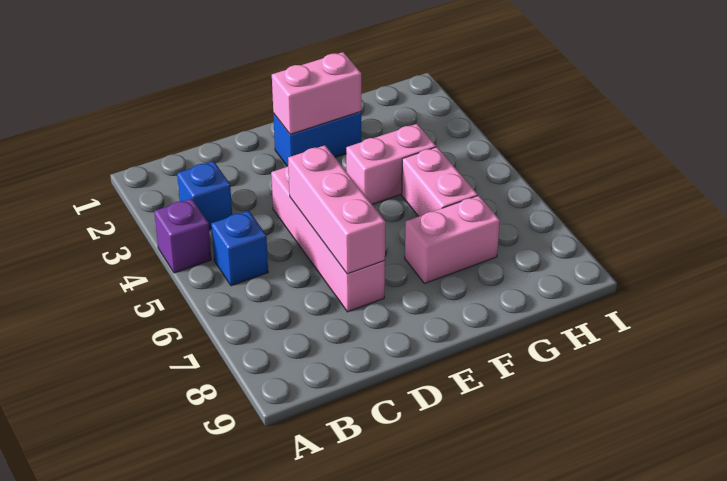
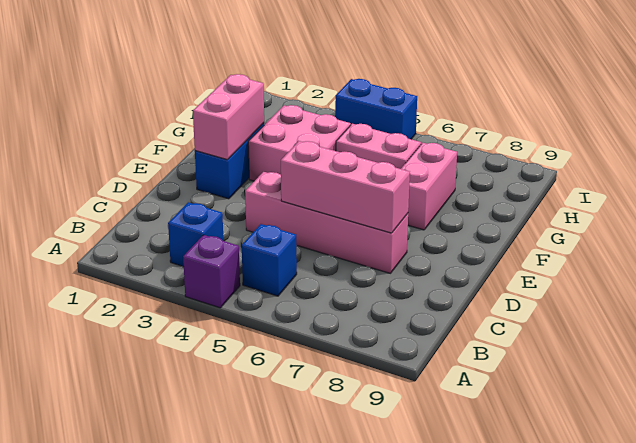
pink 1x2 brick [346,124,436,204] -> pink 2x2 brick [248,105,351,181]
none -> blue 1x2 brick [335,79,417,139]

